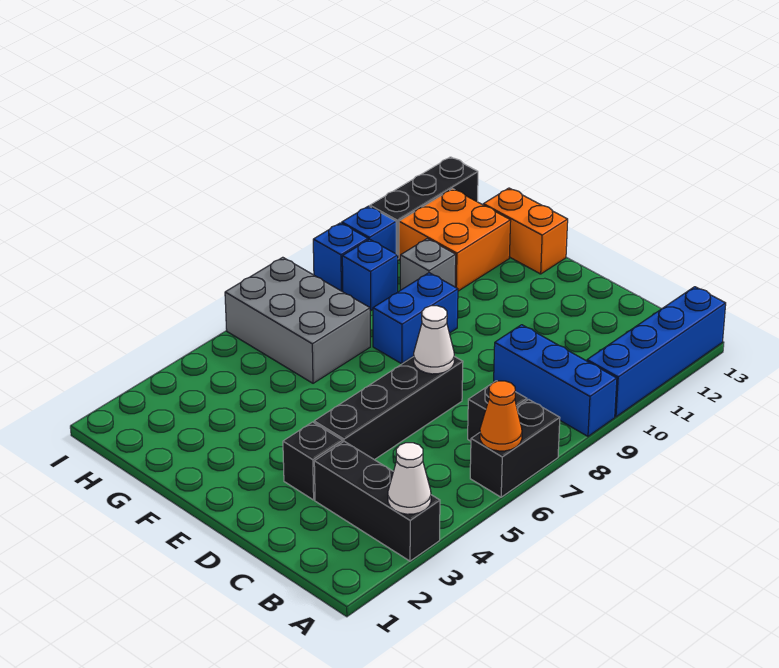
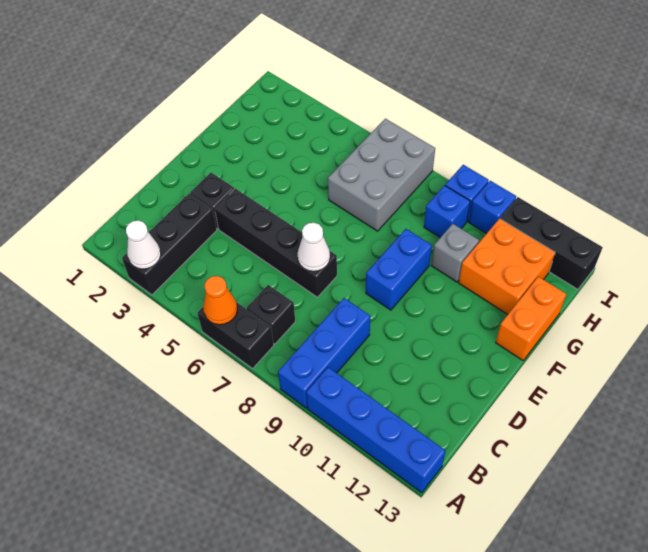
blue 1x2 brick [373,273,458,364] -> blue 1x2 brick turned to [366,229,432,310]

